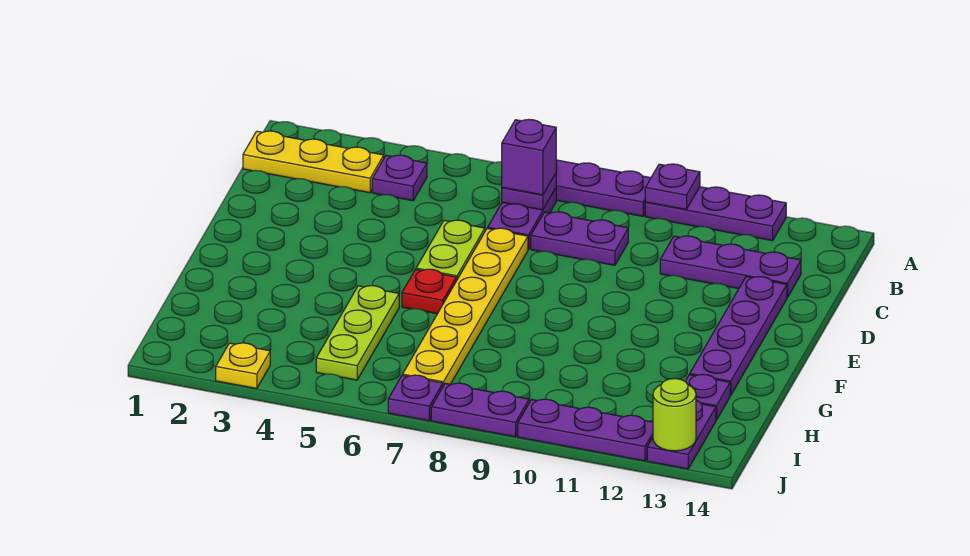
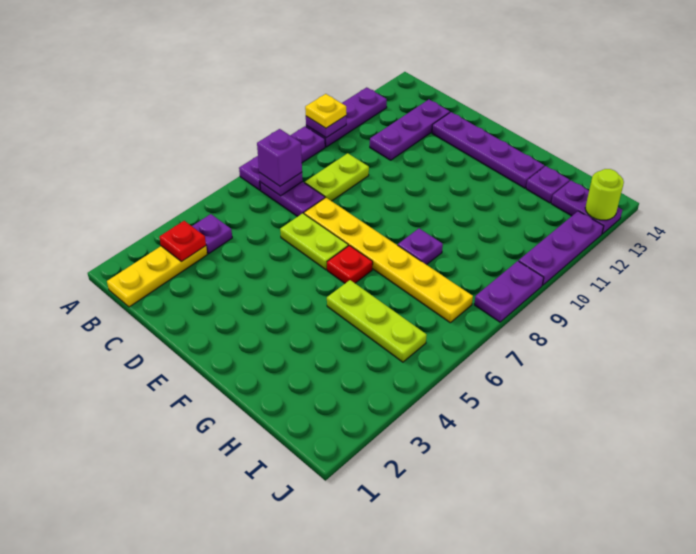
none -> red 1x1 plate [159,221,206,262]
purple 1x2 plate [531,212,628,265] -> lime 1x2 plate [305,153,369,201]
yellow 1x1 plate [216,343,270,389] -> yellow 1x1 plate moved to [305,94,346,128]
purple 1x1 plate [388,375,443,421] -> purple 1x1 plate moved to [398,228,443,265]

